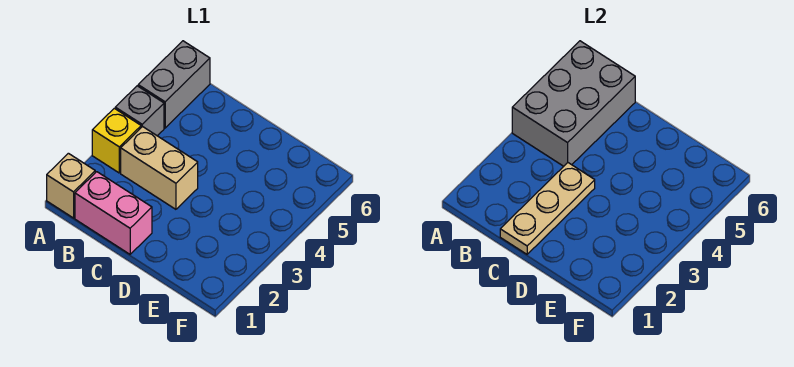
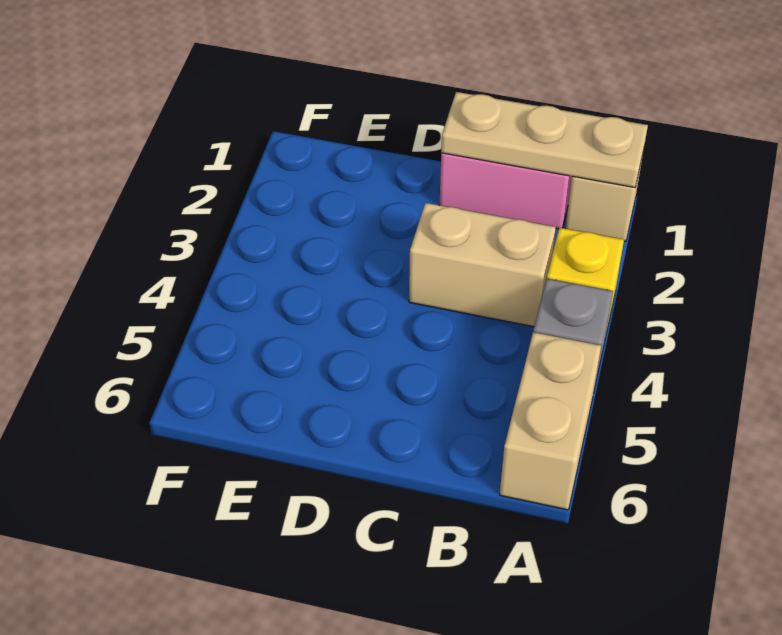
grey 2x3 brick [512,41,635,166] -> none
grey 1x2 brick [138,41,210,128] -> tan 1x2 brick [500,332,601,510]
tan 1x3 plate [500,163,595,254] -> tan 1x3 plate turned to [441,92,648,187]

